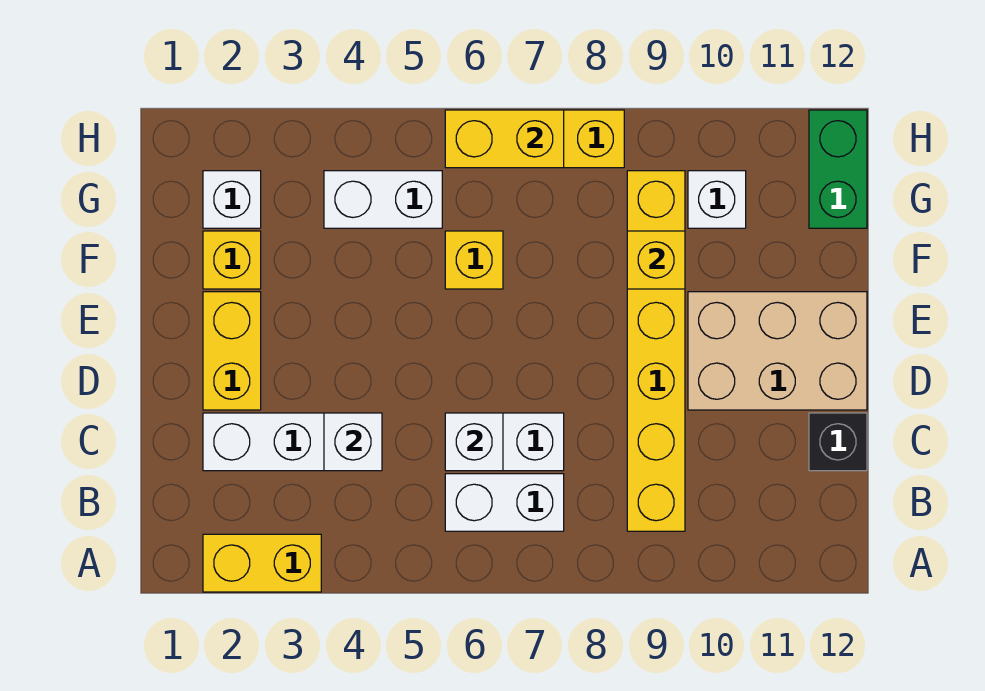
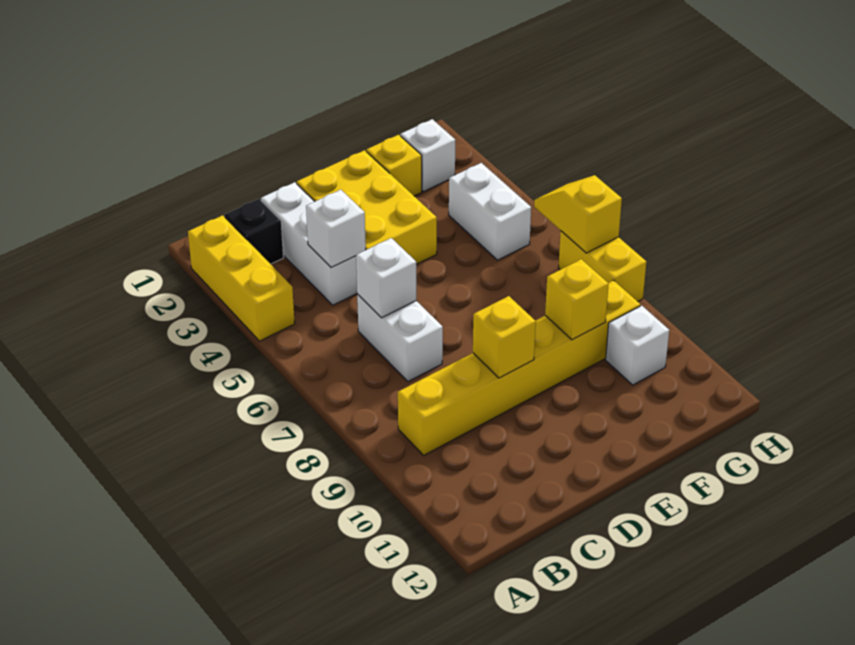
yellow 1x2 brick [203,534,321,592] -> yellow 1x3 brick [188,215,295,341]
white 1x2 brick [445,474,564,531] -> none
black 1x1 brick [809,413,867,471] -> black 1x1 brick moved to [225,199,284,264]
yellow 1x2 brick [203,292,261,410] -> yellow 2x3 brick [297,150,437,264]
tan 2x3 brick [688,292,867,410] -> none
yellow 1x1 brick [445,231,503,289] -> yellow 1x1 brick moved to [473,296,536,378]
green 1x2 brick [809,110,867,228] -> none
yellow 1x2 brick [445,110,564,168] -> yellow 1x2 slope [534,175,622,253]

